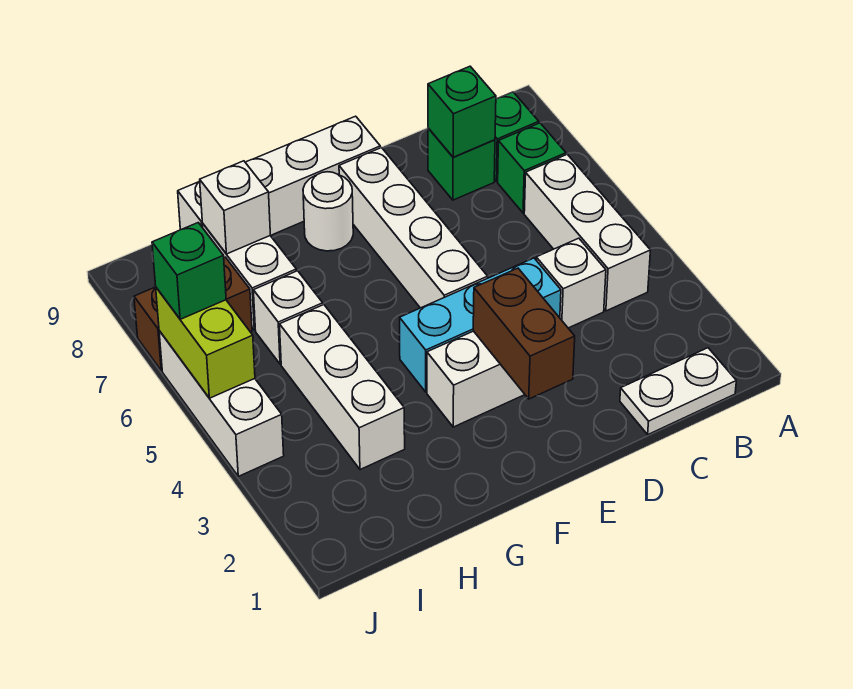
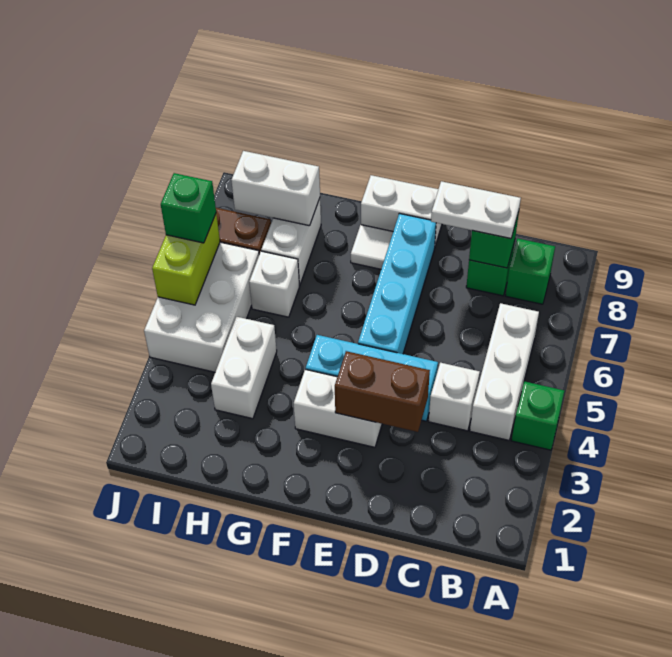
white 1x2 plate [620,348,736,434] -> white 1x2 plate moved to [431,181,521,239]
green 1x1 brick [498,123,566,213] -> green 1x1 brick moved to [512,381,564,450]
brown 1x2 brick [473,268,575,399] -> brown 1x2 brick turned to [335,351,430,432]
white 1x4 brick [339,148,488,308] -> cyan 1x4 brick [358,213,436,354]
white 1x4 brick [178,116,380,236] -> white 1x2 brick [361,175,442,246]
white 1x1 round brick [303,172,353,251] -> white 1x1 tile [351,225,393,269]
white 1x3 brick [280,305,405,470] -> white 1x2 brick [211,317,277,419]
white 1x1 brick [200,161,270,254] -> white 1x2 brick [231,151,320,226]
white 1x3 brick [159,331,284,476] -> white 2x3 brick [144,242,259,372]

